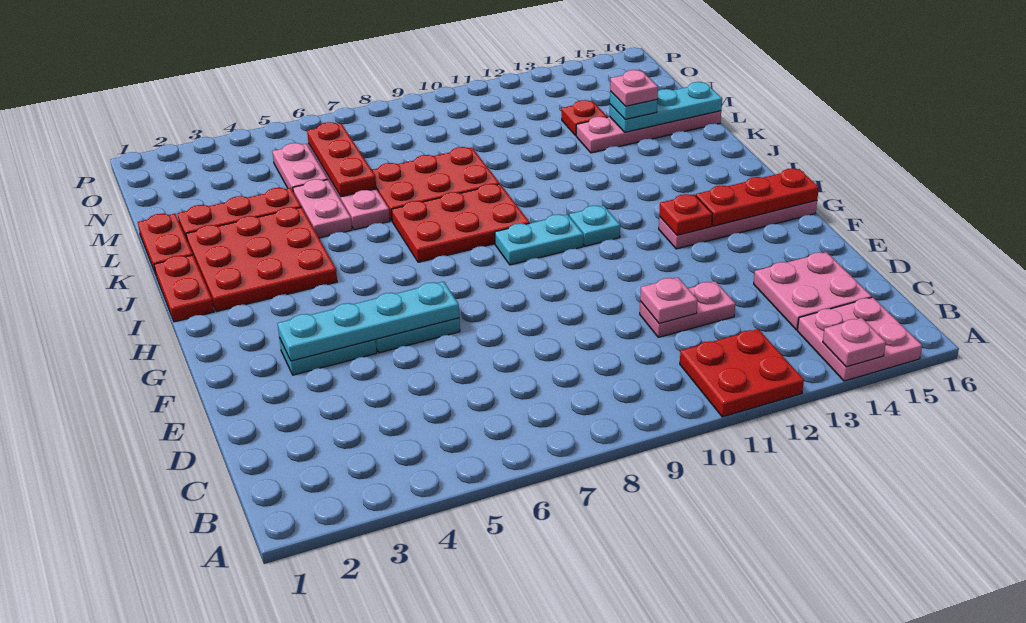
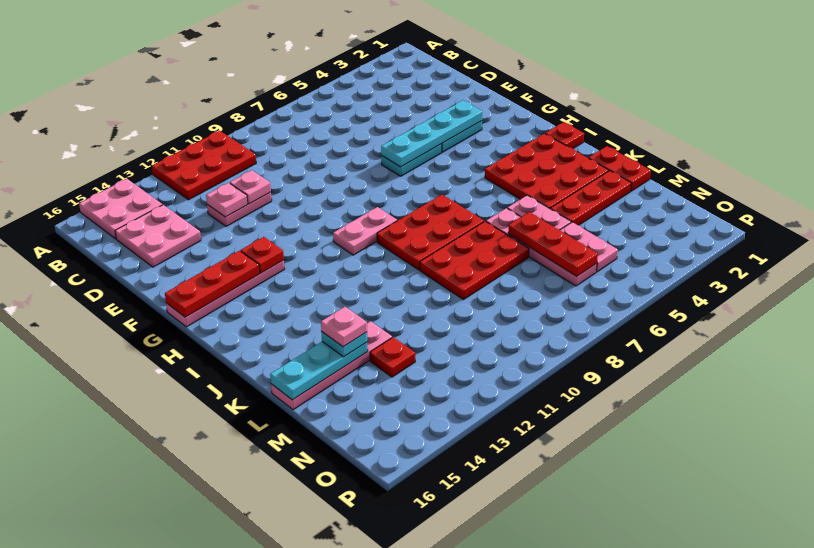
red 2x2 plate [680,329,804,417] -> red 2x3 plate [152,131,256,200]
pink 1x1 plate [823,318,886,367] -> pink 1x1 plate moved to [206,183,248,217]
cyan 1x2 plate [495,214,583,265] -> pink 1x2 plate [333,207,397,255]
cyan 1x1 plate [569,206,620,246] -> none
red 1x2 plate [154,255,214,322] -> red 1x1 plate [545,122,584,148]

